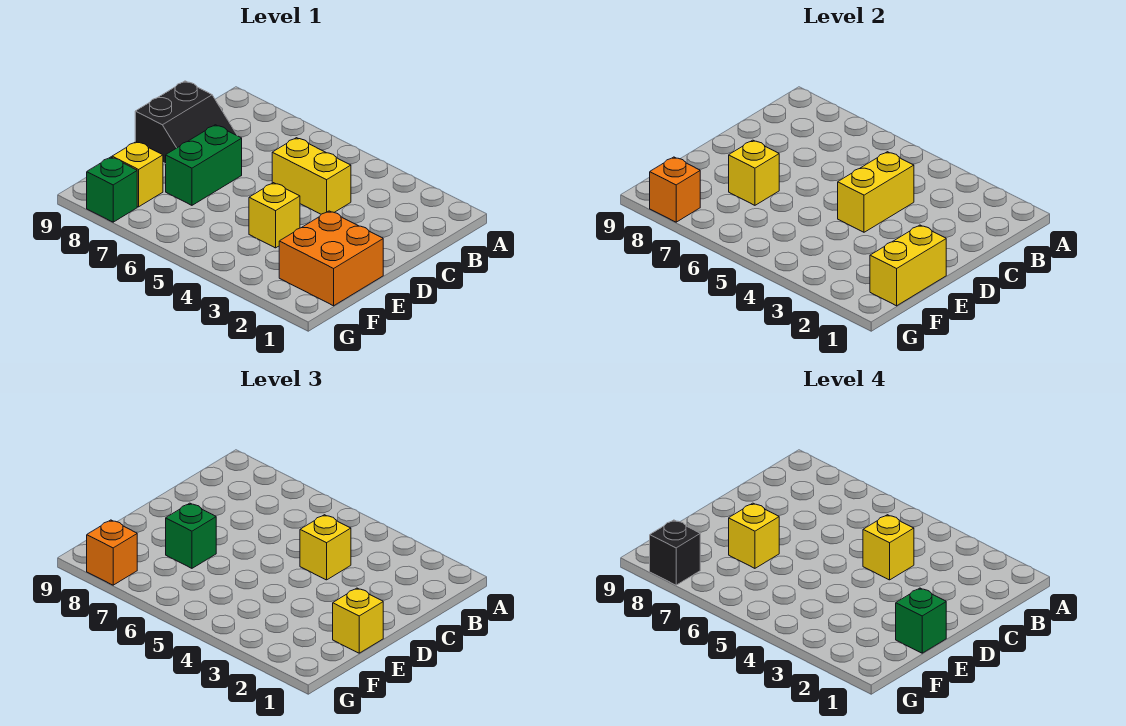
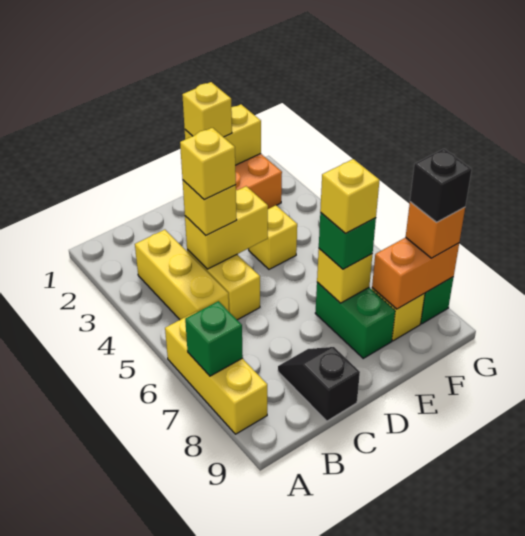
none -> yellow 1x3 brick [165,311,267,434]
none -> yellow 1x3 brick [135,230,229,320]
black 2x2 slope [135,81,237,164] -> black 1x2 slope [278,347,360,421]
green 1x2 brick [166,125,242,205] -> green 1x2 brick turned to [315,282,395,358]
green 1x1 brick [896,588,946,653] -> green 1x1 brick moved to [185,301,243,376]
orange 1x1 brick [650,157,700,222] -> orange 1x2 brick [372,238,459,309]

